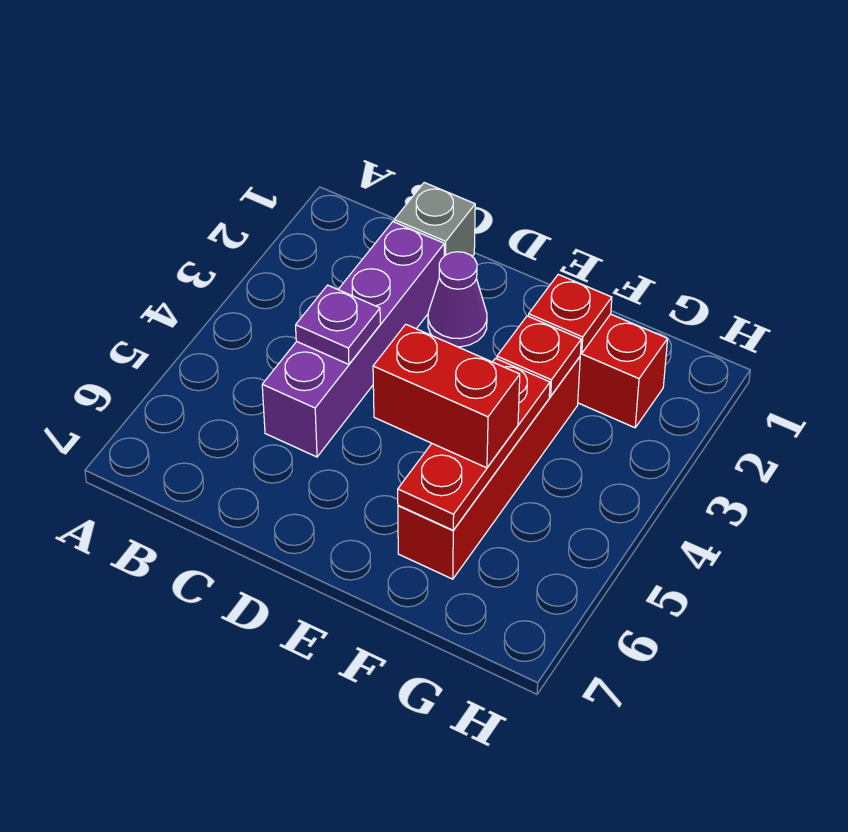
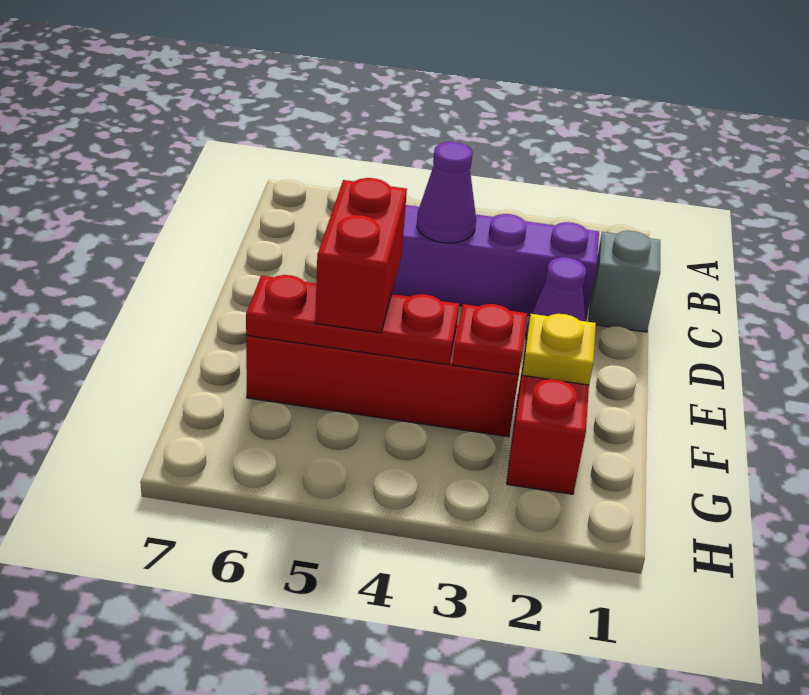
purple 1x1 plate [296,285,380,364] -> purple 1x1 cone [417,142,476,243]
red 1x1 plate [529,275,612,353] -> yellow 1x1 plate [522,314,596,385]

